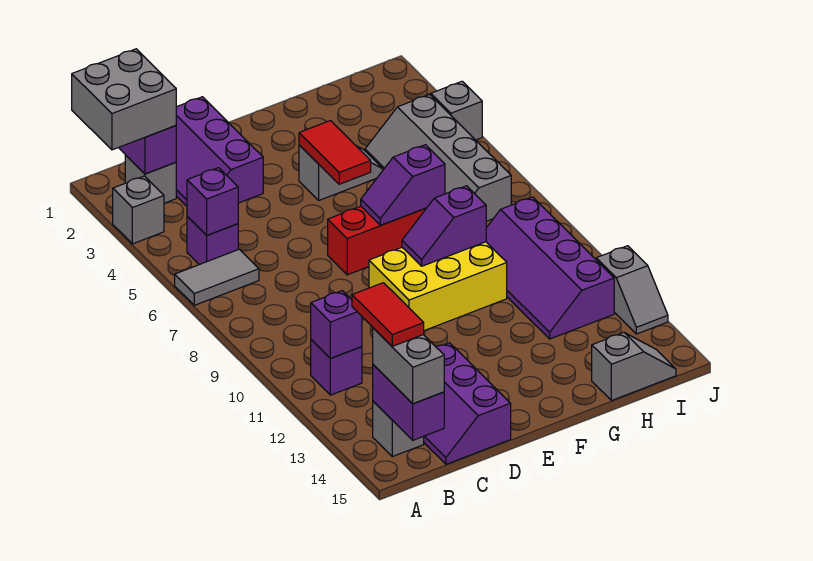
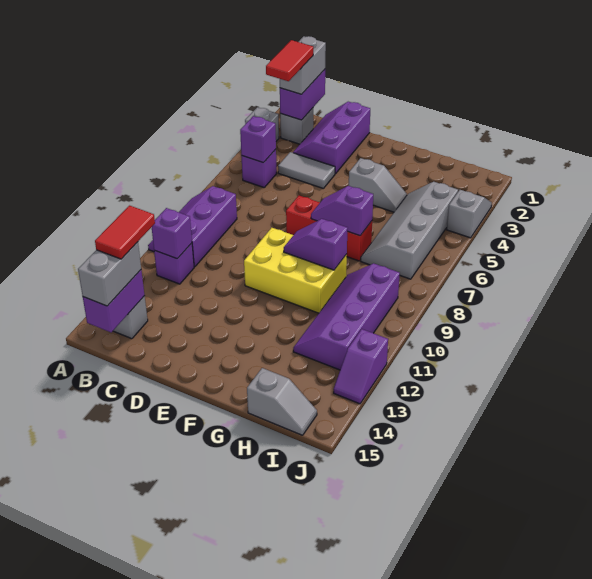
grey 2x2 brick [72,49,176,150] -> grey 1x2 brick [280,36,326,94]
grey 1x2 tile [175,249,259,305] -> grey 1x2 tile moved to [278,152,335,189]
purple 2x3 slope [424,343,511,464] -> purple 2x3 slope moved to [148,186,237,267]
red 1x2 tile [299,121,371,184] -> red 1x2 tile moved to [266,40,313,81]
grey 1x2 slope [596,246,668,334] -> purple 1x2 slope [334,329,388,404]

